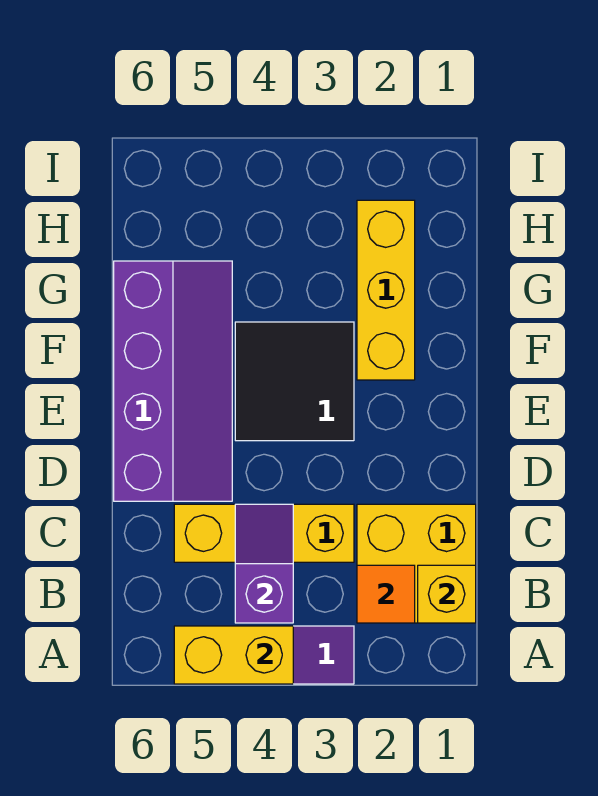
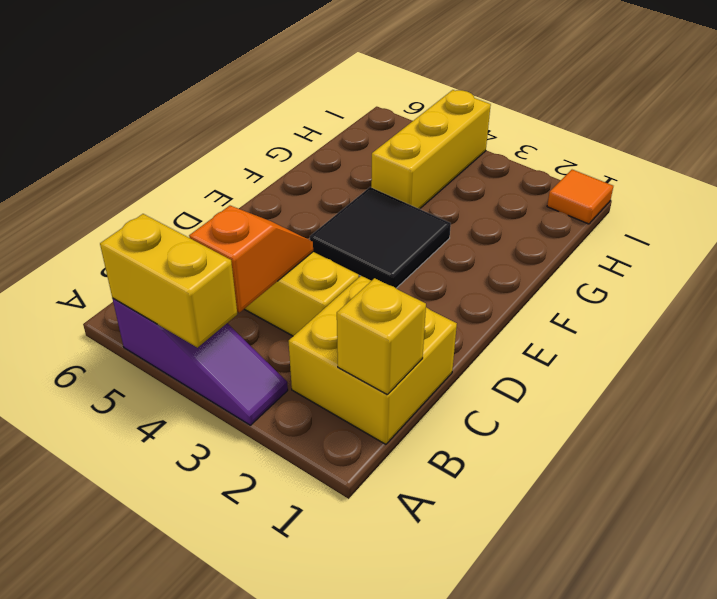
orange 1x1 tile [357,565,415,623] -> orange 1x1 tile moved to [547,170,613,224]
purple 1x2 slope [235,504,293,623] -> orange 1x2 slope [189,206,313,313]
purple 2x4 slope [114,261,232,501] -> none
yellow 1x3 brick [357,200,415,380] -> yellow 1x3 brick moved to [371,90,491,209]

